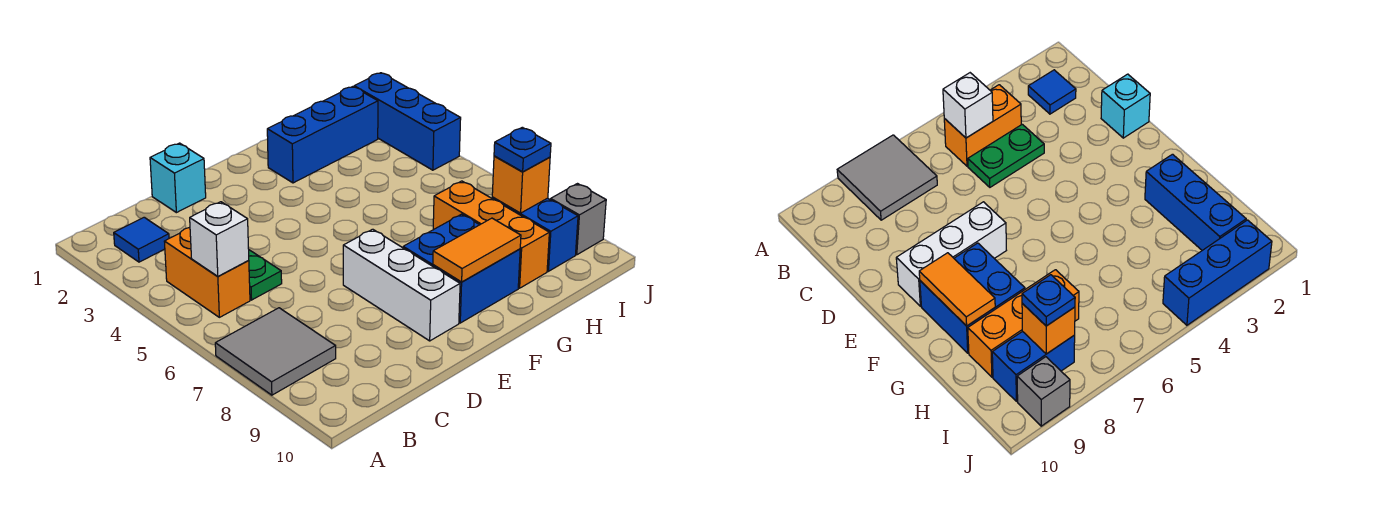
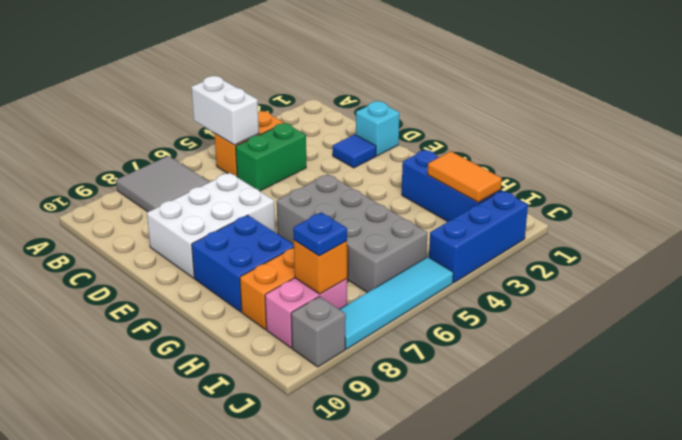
blue 1x1 tile [114,217,169,262] -> blue 1x1 tile moved to [333,134,376,168]
white 1x1 brick [190,202,249,276] -> white 1x2 brick [191,76,259,145]
green 1x2 plate [249,250,282,300] -> green 1x2 brick [236,123,306,191]
white 1x3 brick [343,229,460,341] -> white 2x3 brick [147,173,275,278]
none -> grey 2x4 brick [277,174,427,293]
orange 1x2 tile [433,218,521,282] -> orange 1x2 tile moved to [427,151,502,202]
blue 1x2 brick [492,197,578,271] -> pink 1x2 brick [265,278,347,348]
none -> cyan 1x4 tile [339,257,453,349]

